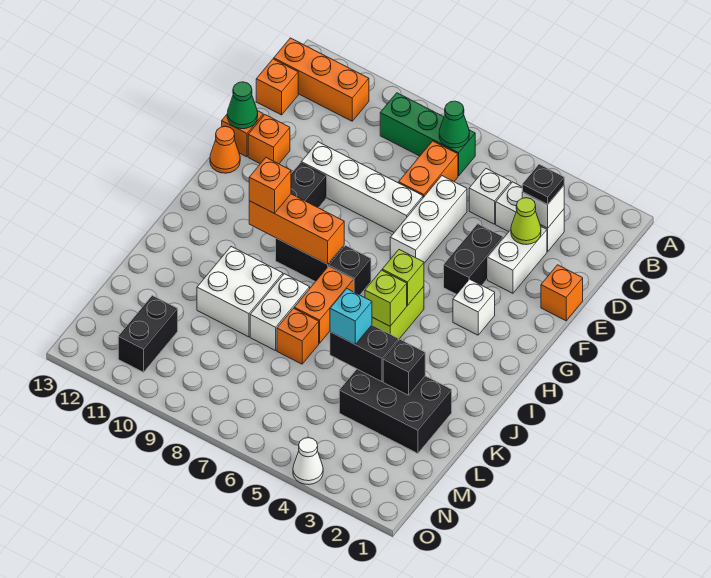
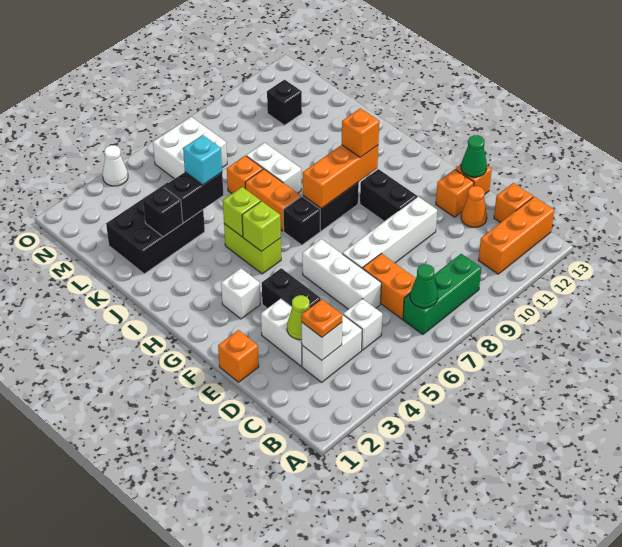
black 1x1 plate [522,164,564,204] -> orange 1x1 plate [302,299,342,337]
orange 1x1 cone [210,126,240,173] -> orange 1x1 cone moved to [461,186,487,227]
white 2x2 brick [197,247,283,337] -> white 2x2 brick moved to [153,117,227,179]
black 1x2 brick [118,295,178,372] -> black 1x1 brick [267,80,302,125]

